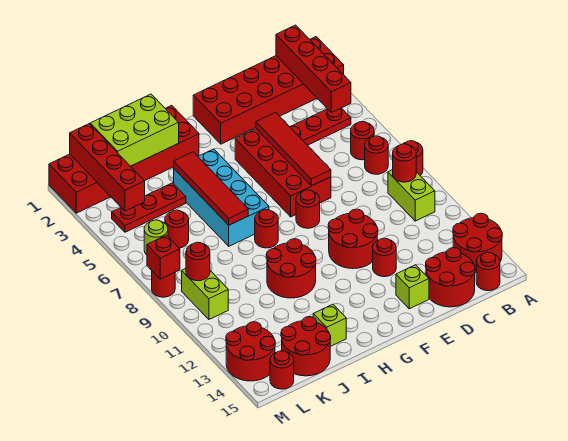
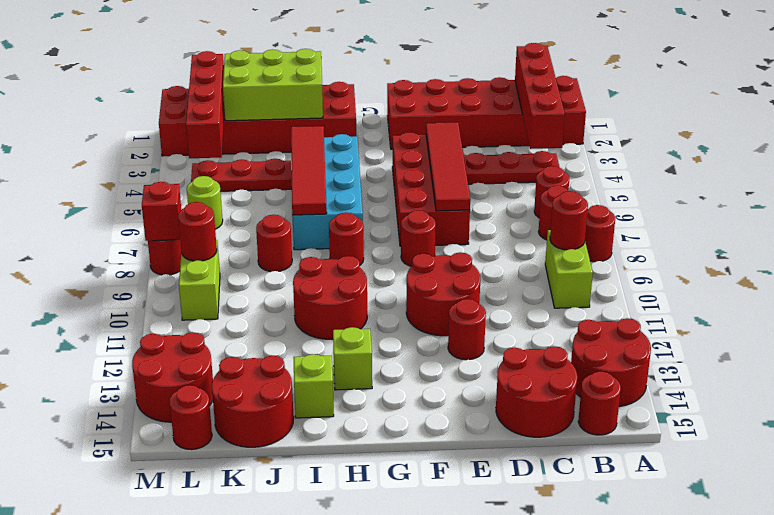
lime 1x1 brick [396,265,429,309] -> lime 1x1 brick moved to [333,327,372,390]
red 1x1 round brick [165,210,189,248] -> red 1x1 round brick moved to [256,215,292,272]

